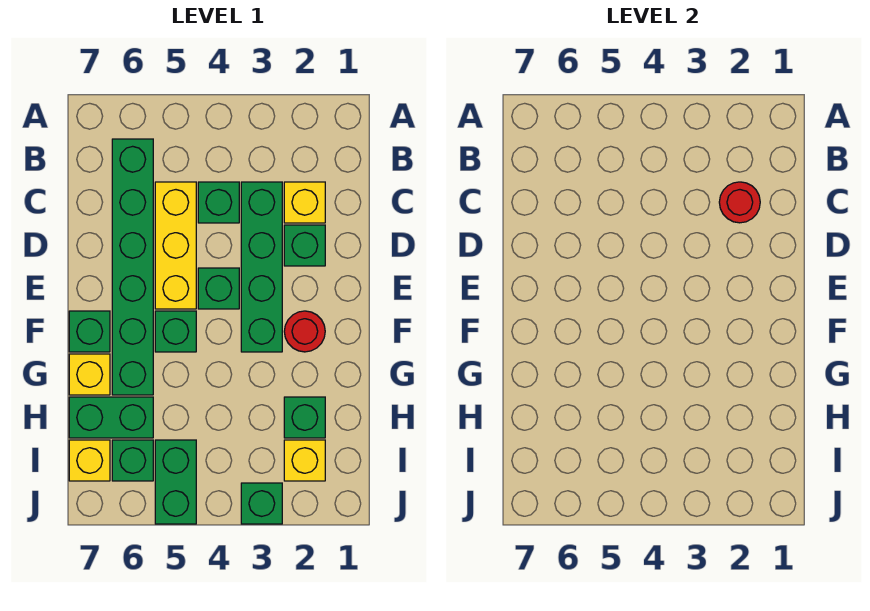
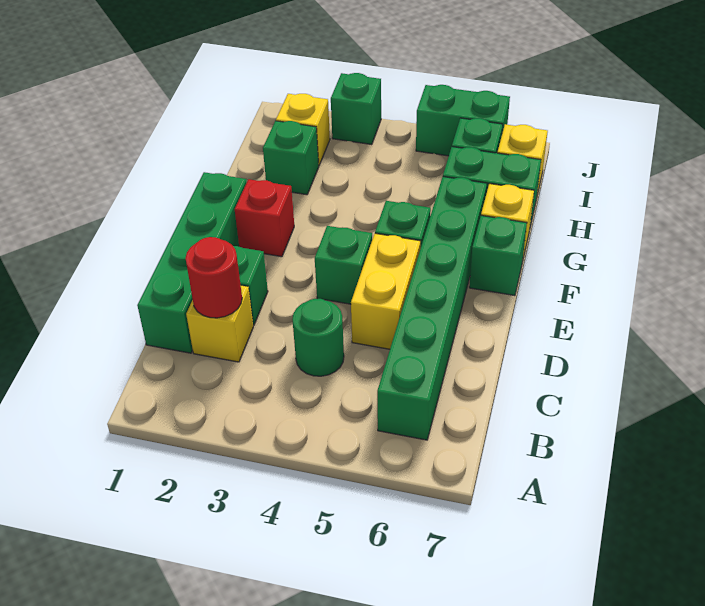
green 1x4 brick [241,182,282,352] -> green 1x4 brick moved to [137,172,247,353]
green 1x1 brick [198,182,239,223] -> green 1x1 round brick [292,299,344,376]
yellow 1x3 brick [155,182,196,309] -> yellow 1x2 brick [351,233,420,349]
red 1x1 round brick [284,311,325,352] -> red 1x1 brick [235,179,294,257]
green 1x2 brick [155,440,196,524] -> green 1x2 brick turned to [416,85,510,156]

